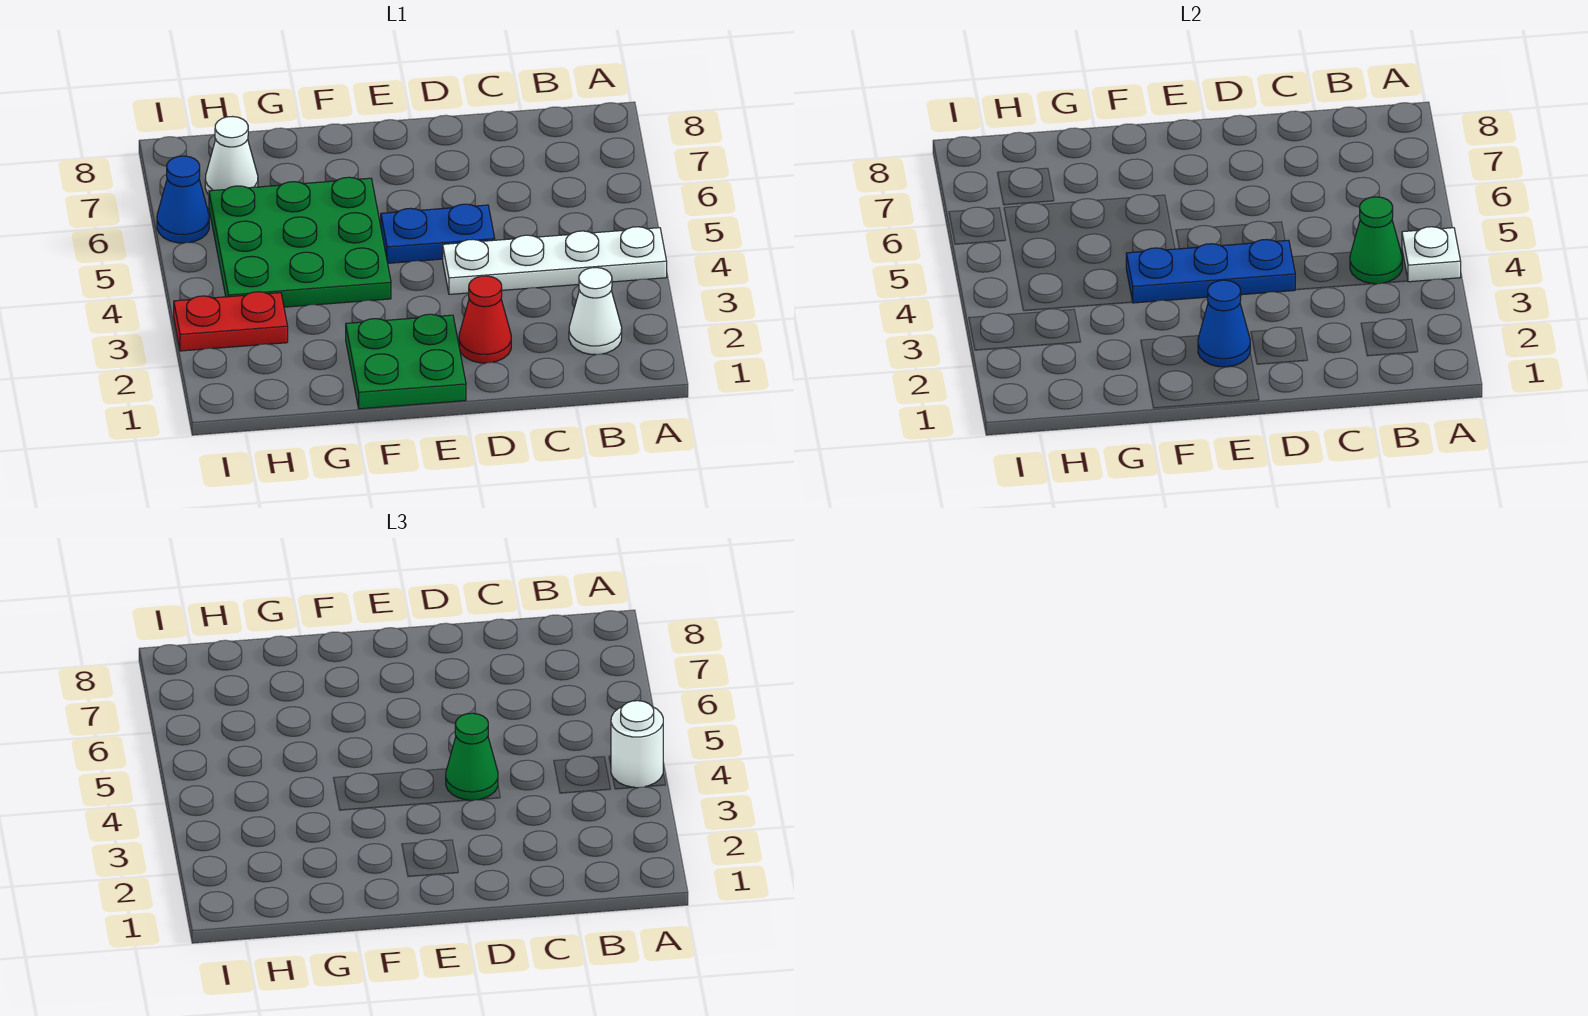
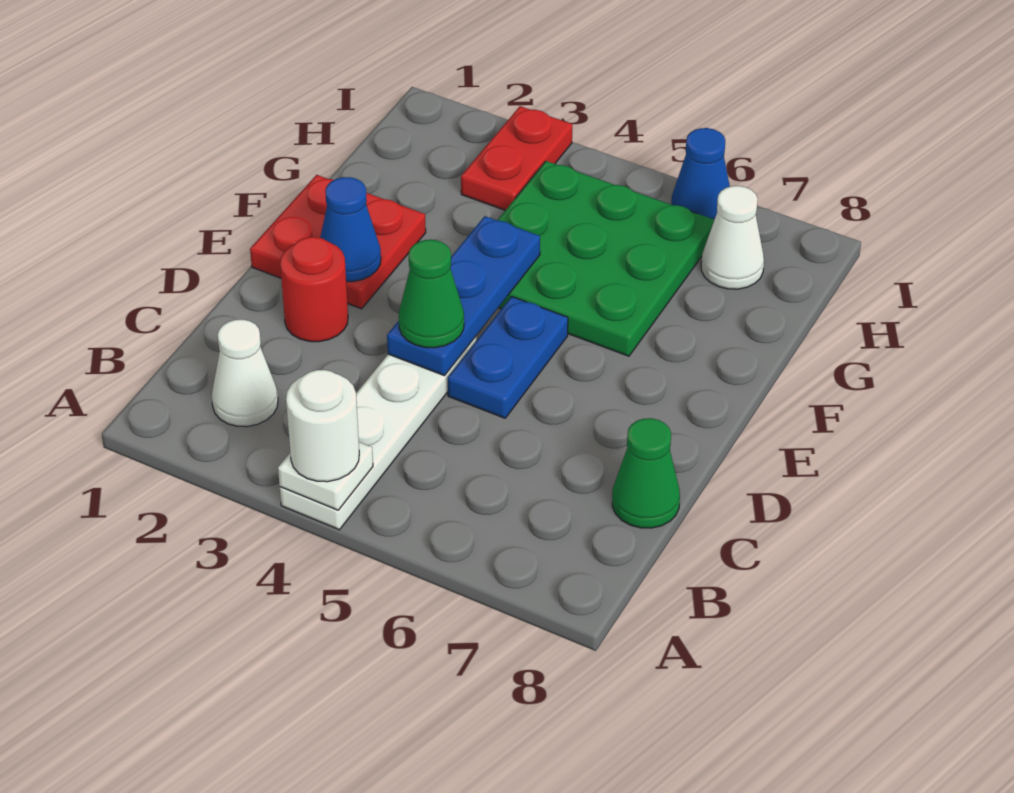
green 1x1 cone [1350,197,1402,284] -> green 1x1 cone moved to [612,418,680,528]
red 1x1 cone [459,276,511,363] -> red 1x1 round brick [280,237,348,342]
green 2x2 plate [346,314,466,409] -> red 2x2 plate [250,175,426,309]

